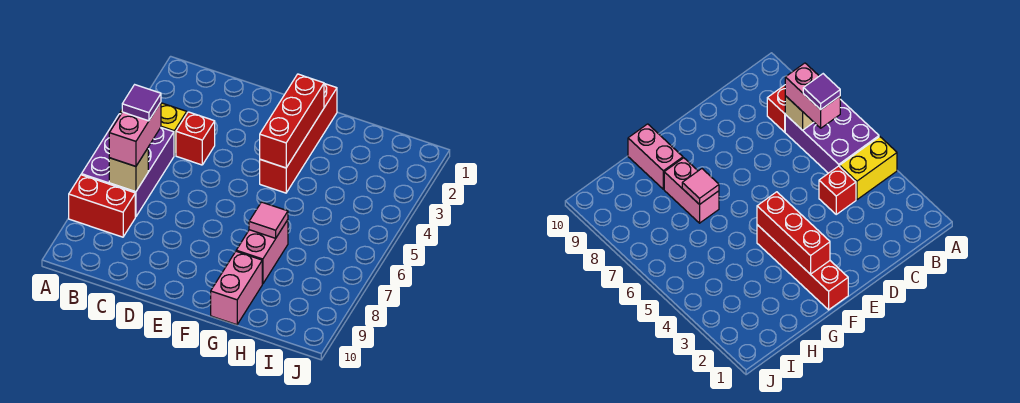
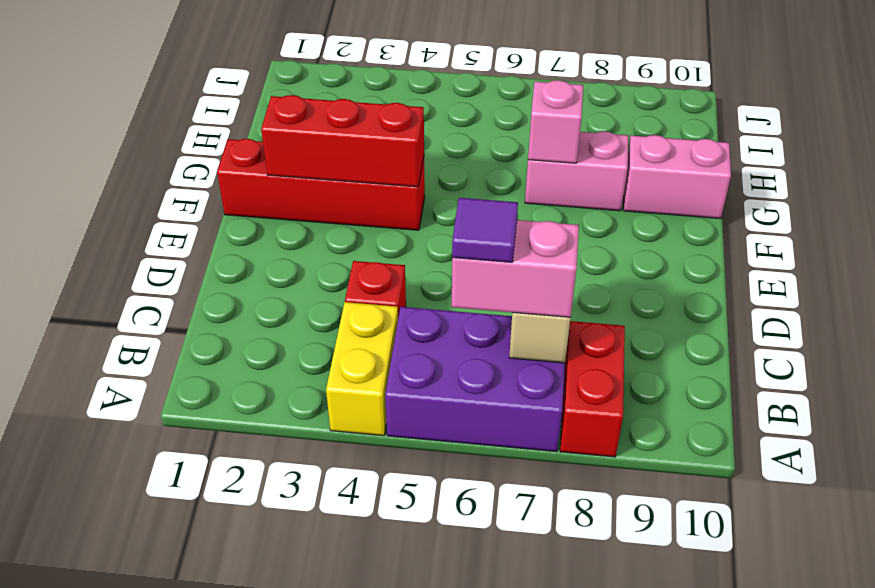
pink 1x1 tile [249,202,288,238] -> pink 1x1 brick [528,80,583,163]

